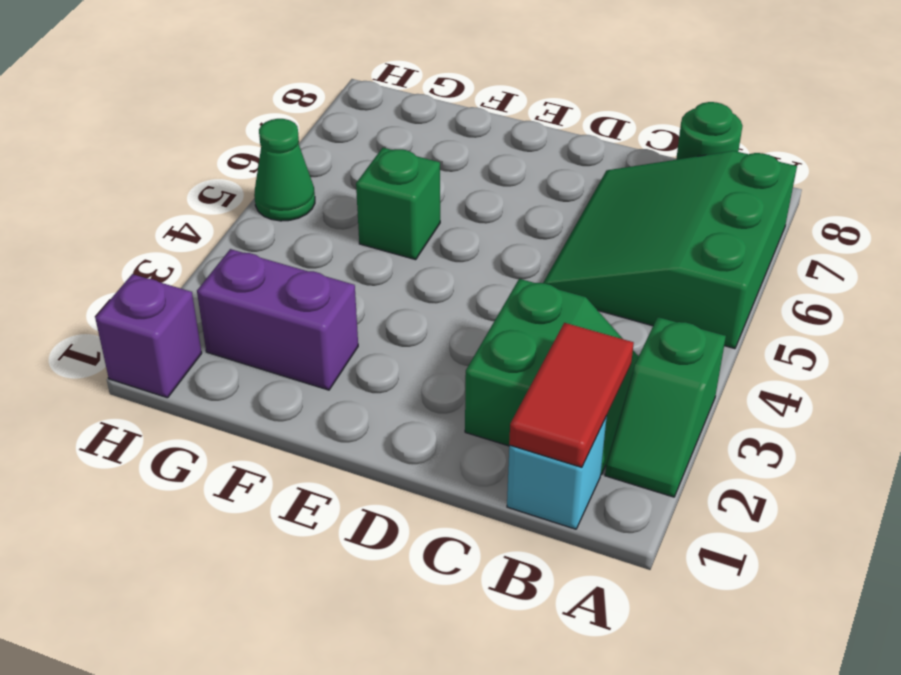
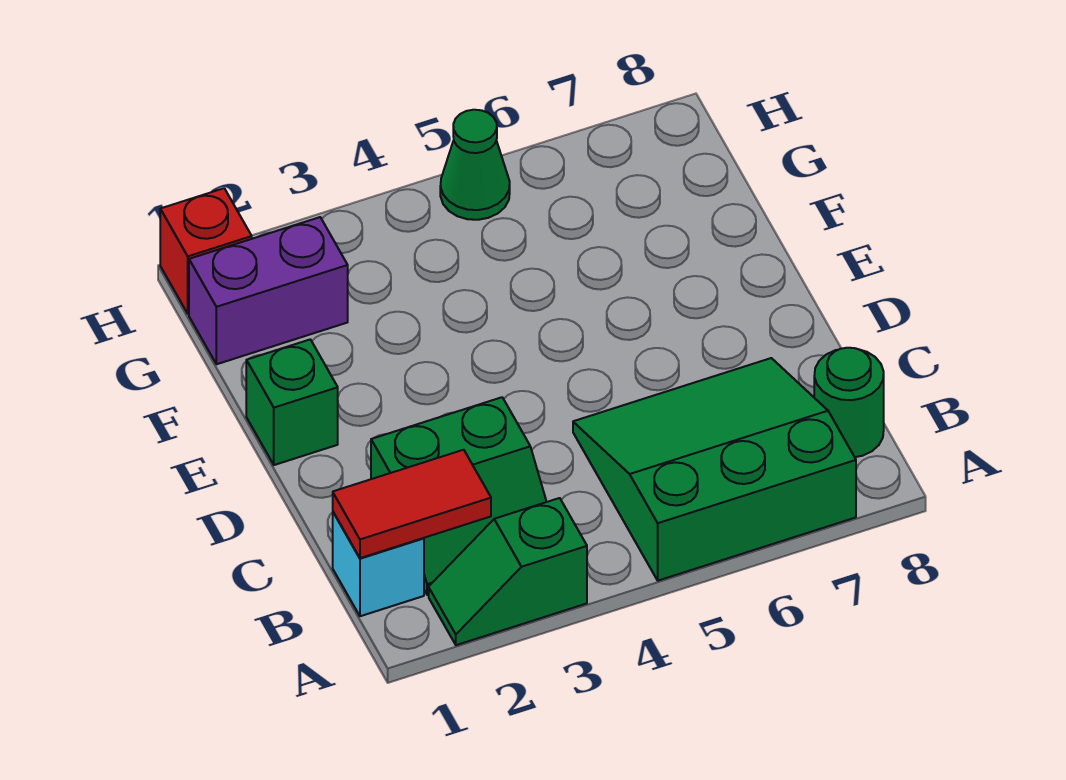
purple 1x2 brick [197,249,358,390] -> purple 1x2 brick turned to [189,217,348,364]
green 1x1 brick [356,148,440,260] -> green 1x1 brick moved to [246,340,338,465]
purple 1x1 brick [95,274,202,398] -> red 1x1 brick [160,188,252,314]

